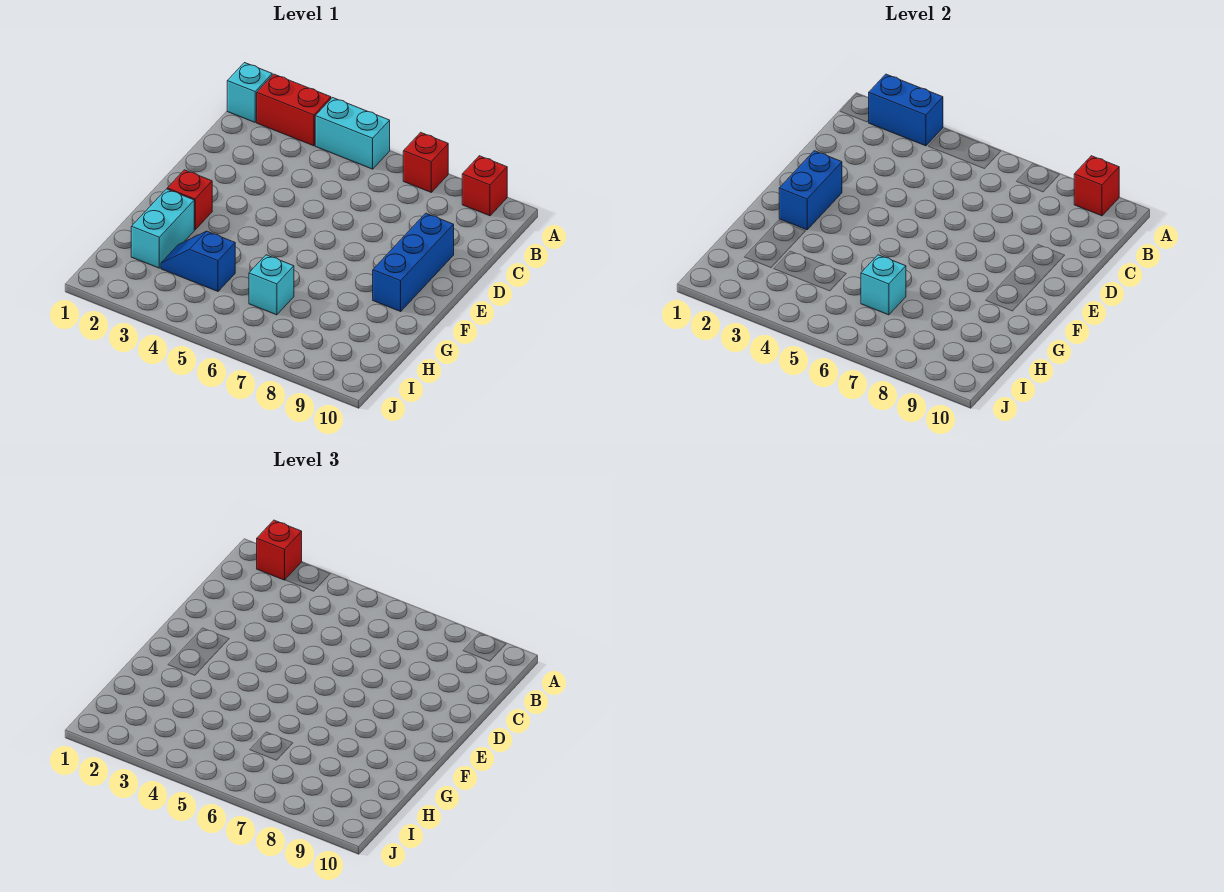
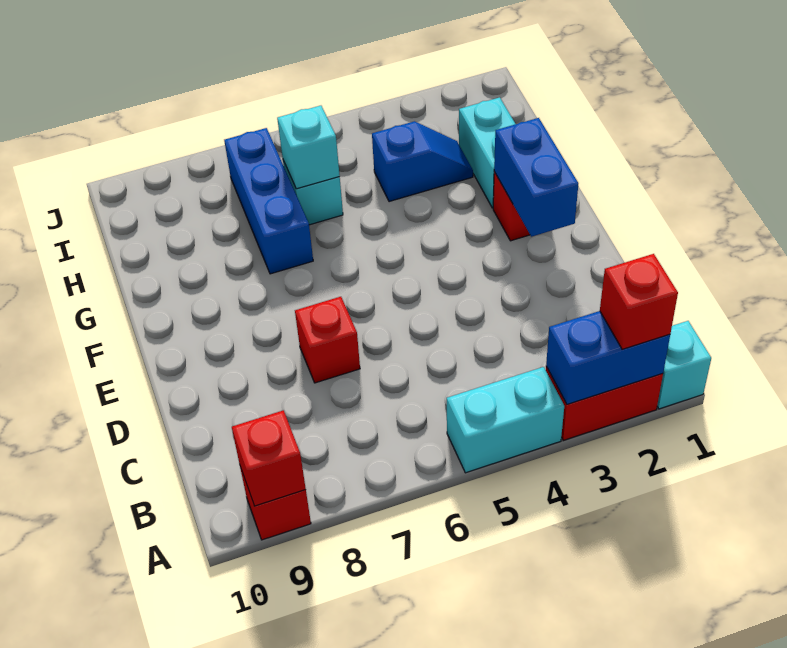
red 1x1 brick [403,132,448,192] -> red 1x1 brick moved to [295,297,360,383]
blue 1x3 brick [373,213,454,311] -> blue 1x3 brick moved to [224,128,313,274]

